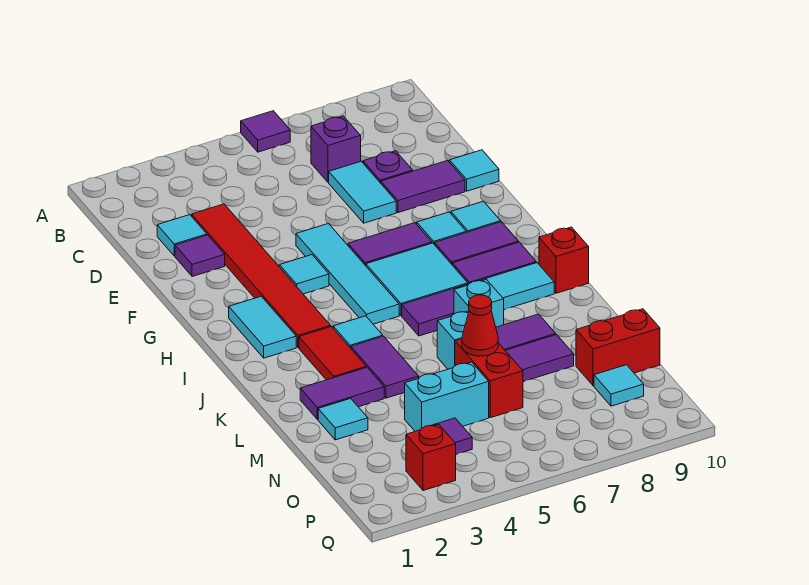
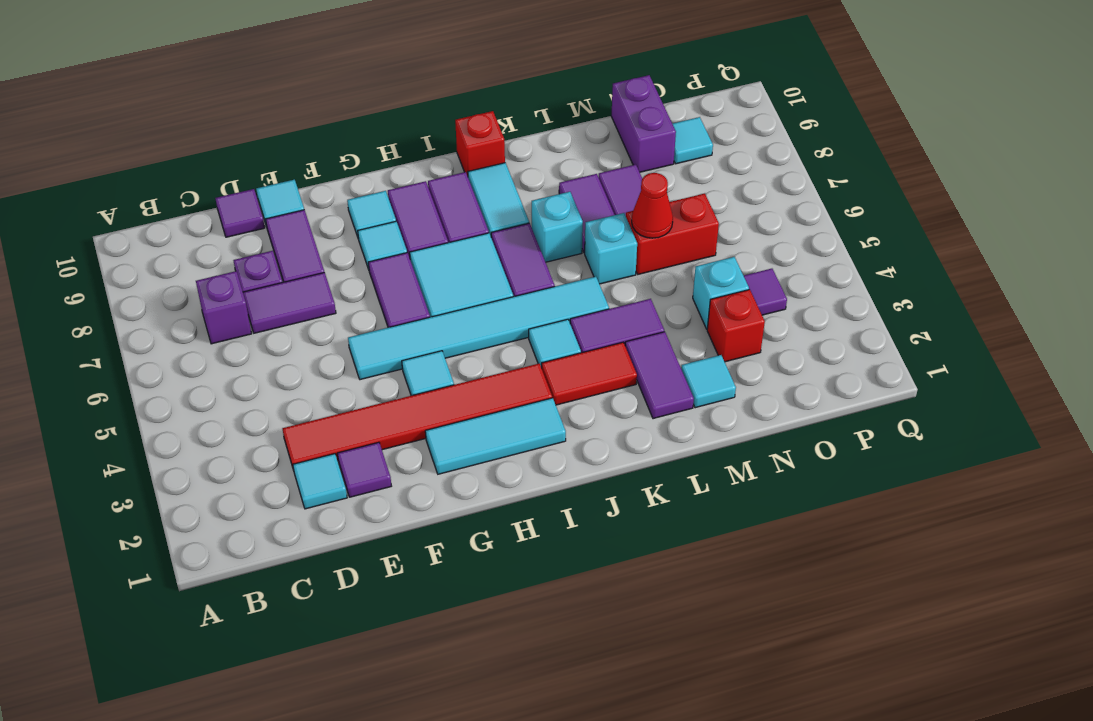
purple 1x1 tile [241,111,290,152] -> purple 1x1 tile moved to [215,189,265,237]
cyan 1x2 tile [329,161,396,223] -> purple 1x2 tile [243,272,336,333]
cyan 1x4 tile [296,223,399,324] -> cyan 1x6 tile [348,277,609,380]
cyan 1x2 tile [229,296,296,358] -> cyan 1x3 tile [425,398,566,474]
cyan 1x2 brick [405,362,489,431] -> cyan 1x1 brick [693,257,749,329]
red 1x2 brick [576,309,660,386] -> purple 1x2 brick [611,75,676,172]
red 1x1 brick [406,424,456,491] -> red 1x1 brick moved to [707,290,765,362]

